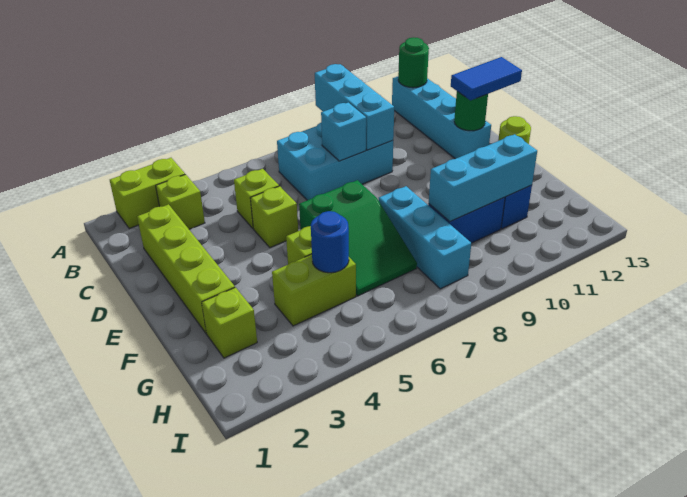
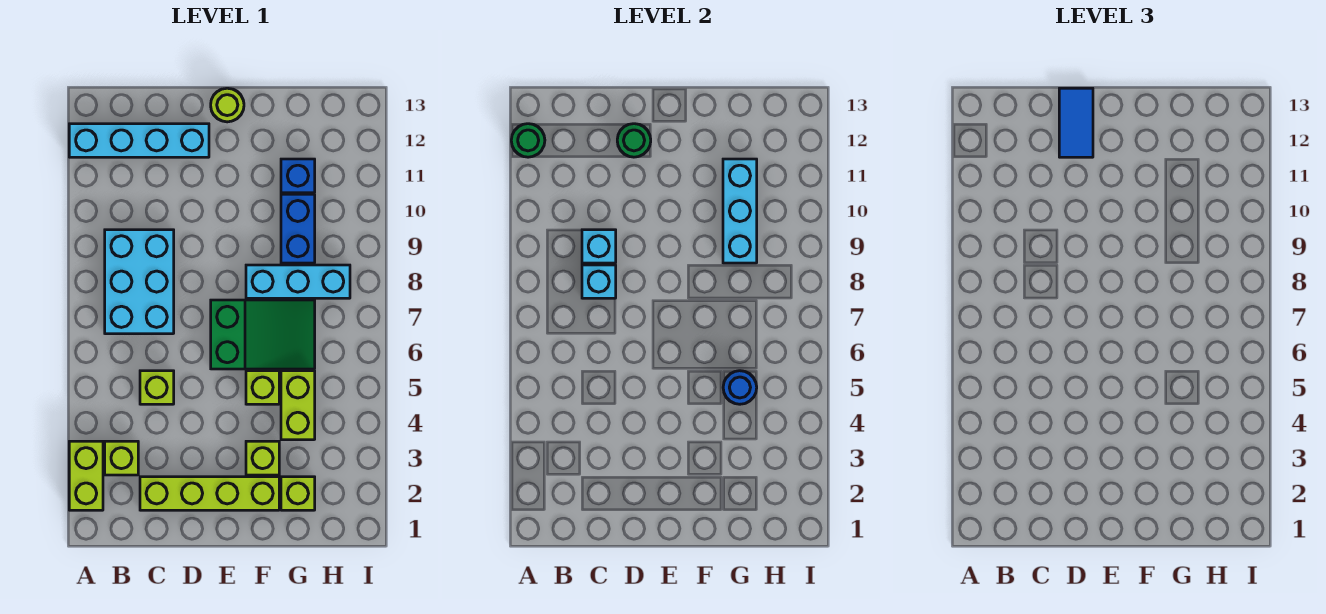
cyan 1x3 brick [315,64,394,150] -> cyan 1x1 brick [582,230,616,263]
lime 1x1 brick [250,186,298,247] -> lime 1x1 brick moved to [246,441,279,475]

